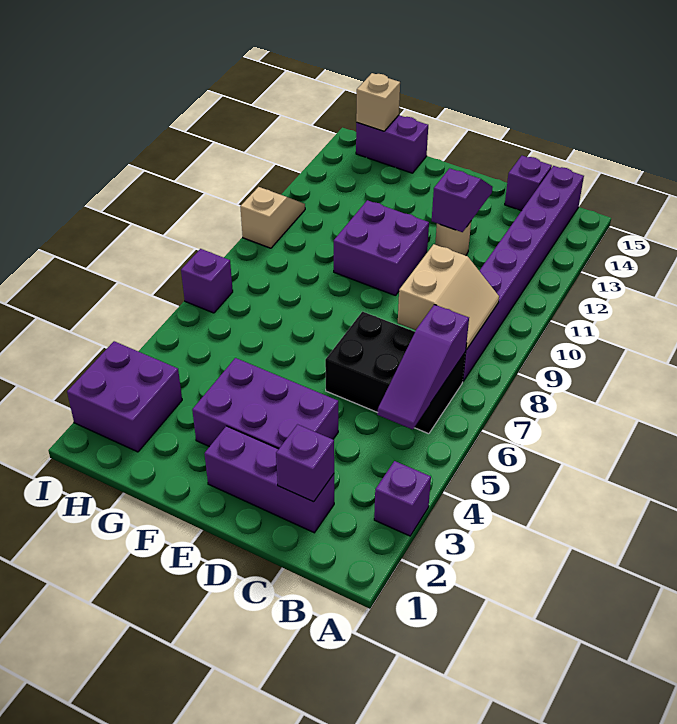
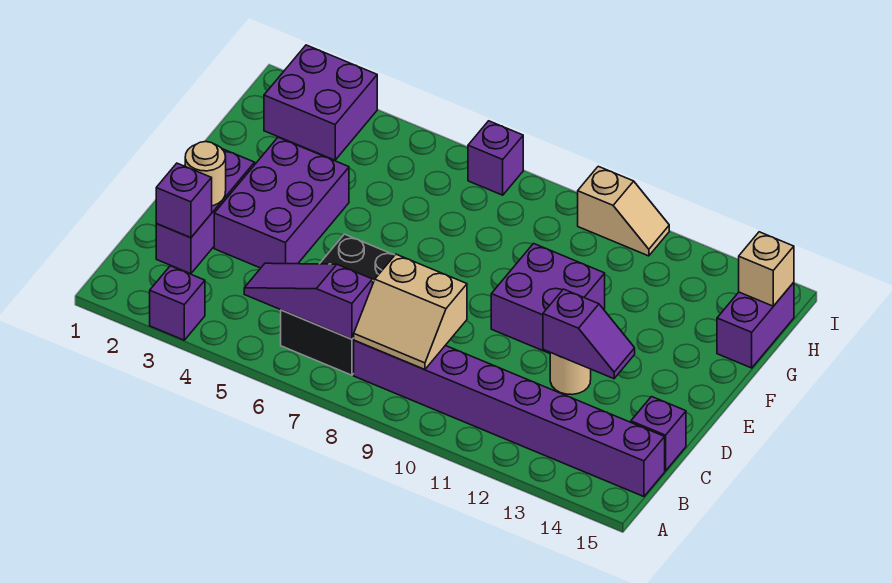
none -> tan 1x1 round brick [185,142,226,206]

